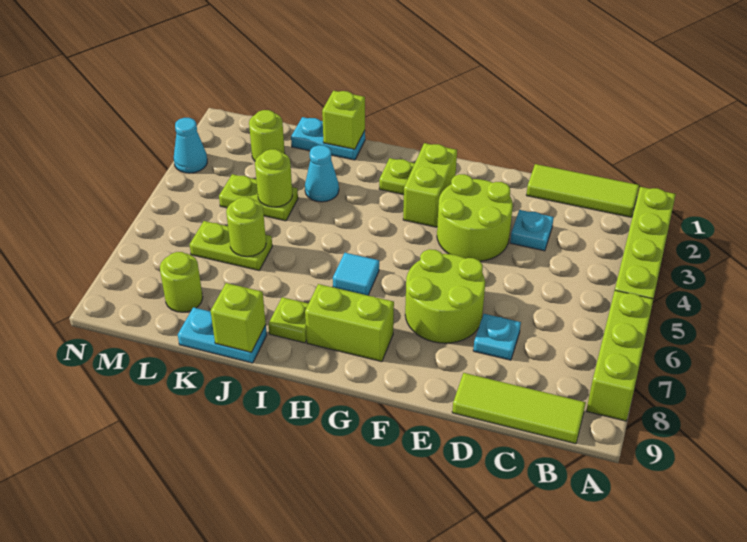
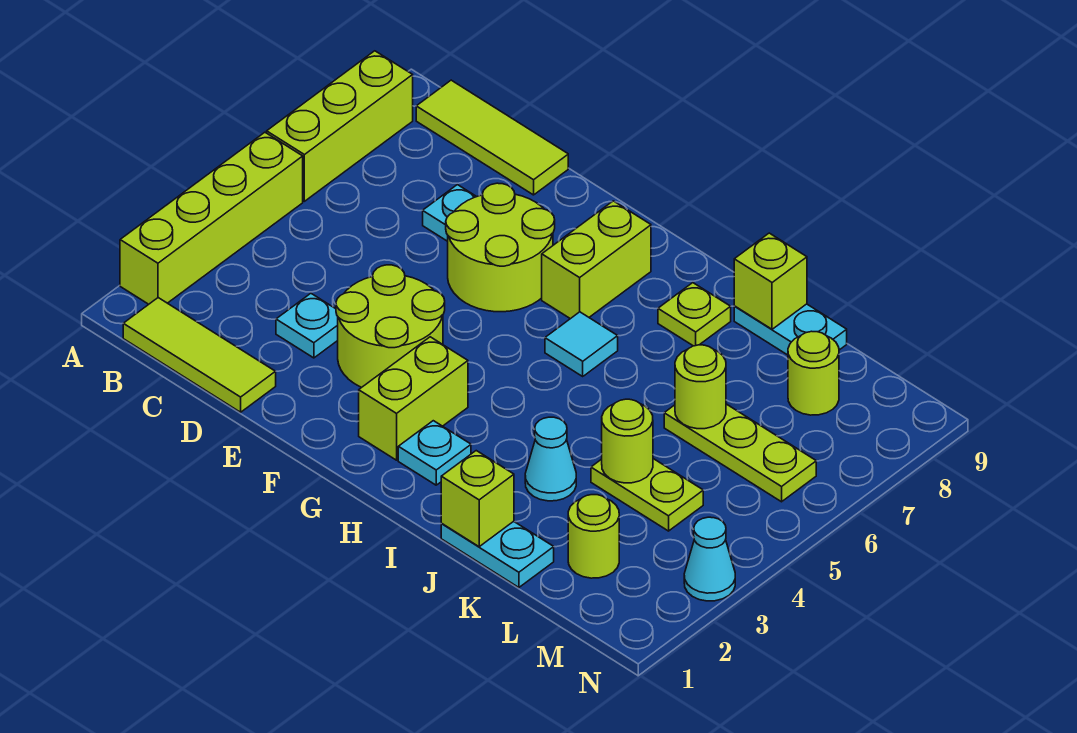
lime 1x2 brick [305,284,394,362] -> lime 1x2 brick turned to [542,201,651,319]
lime 1x1 plate [379,158,415,195] -> cyan 1x1 plate [398,421,471,485]
lime 1x2 plate [190,221,272,270] -> lime 1x3 plate [664,404,816,502]

